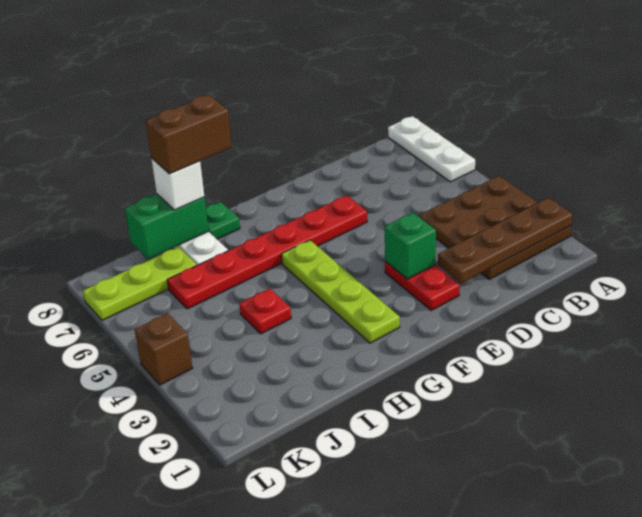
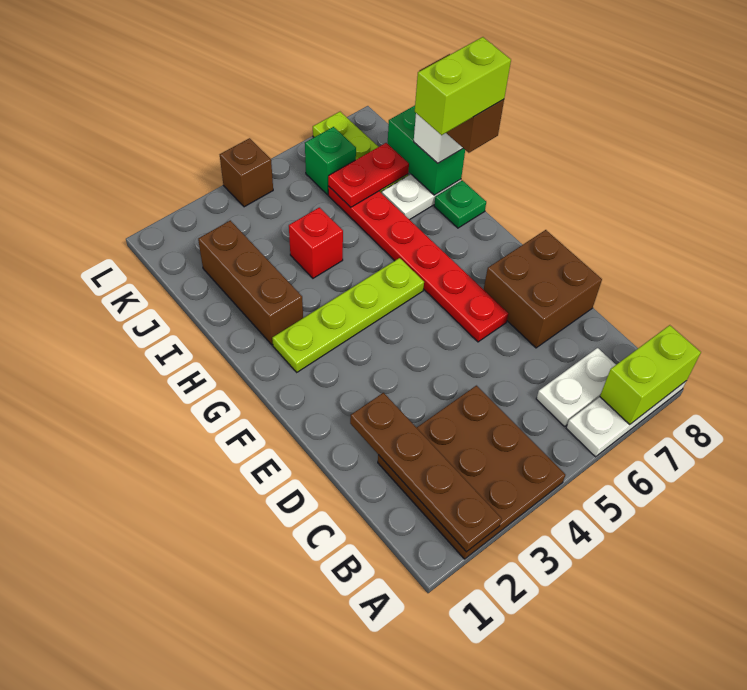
none -> lime 1x2 brick [600,325,701,425]
none -> white 1x2 plate [536,348,616,427]
none -> brown 2x2 brick [484,230,602,348]
red 1x2 plate [385,262,460,310] -> red 1x2 plate moved to [328,143,409,207]
green 1x1 brick [385,213,436,279] -> green 1x1 brick moved to [305,127,356,195]
none -> brown 1x3 brick [198,220,303,345]
none -> lime 1x2 brick [415,37,511,135]
red 1x1 plate [240,289,291,334] -> red 1x1 brick [289,207,343,278]

